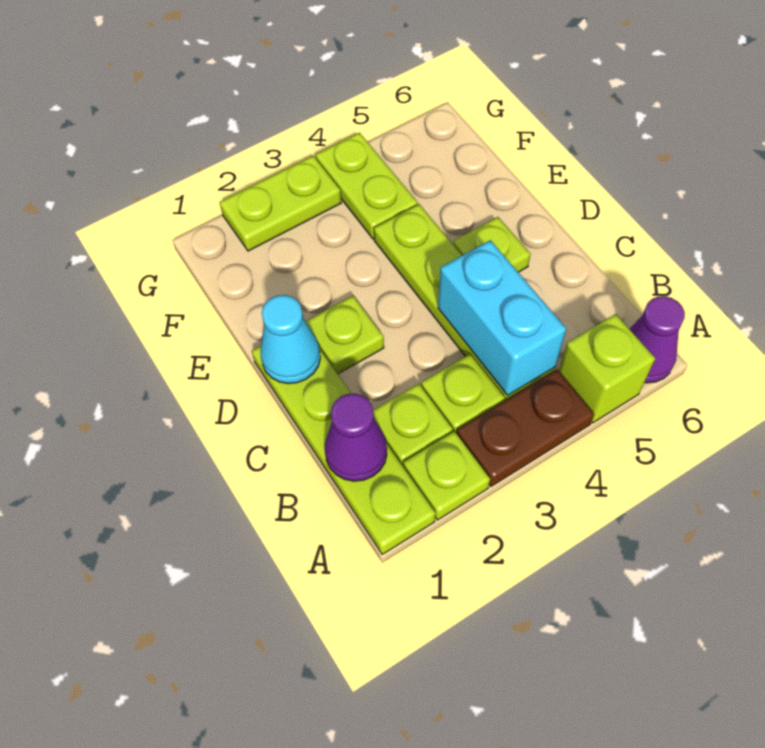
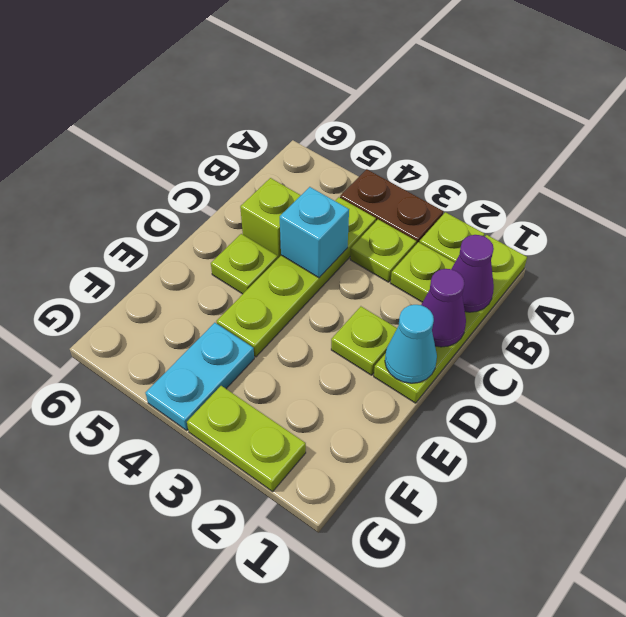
lime 1x1 brick [559,314,655,423] -> lime 1x1 brick moved to [240,178,301,258]
purple 1x1 cone [630,296,685,383] -> purple 1x1 cone moved to [421,269,466,347]
cyan 1x2 brick [438,240,566,395] -> cyan 1x1 brick [280,187,349,278]
lime 1x2 plate [316,133,418,239] -> cyan 1x2 plate [145,323,254,430]

